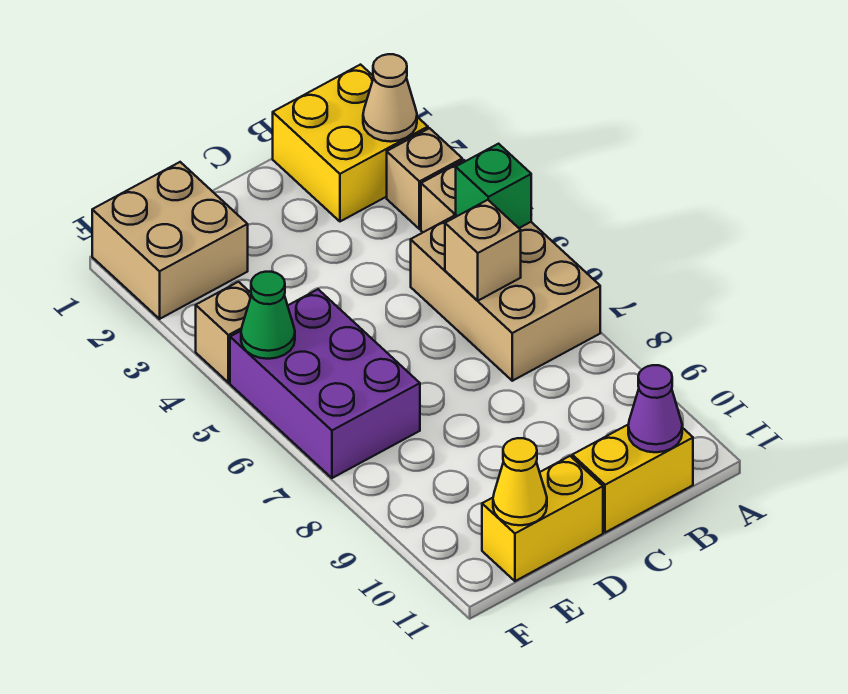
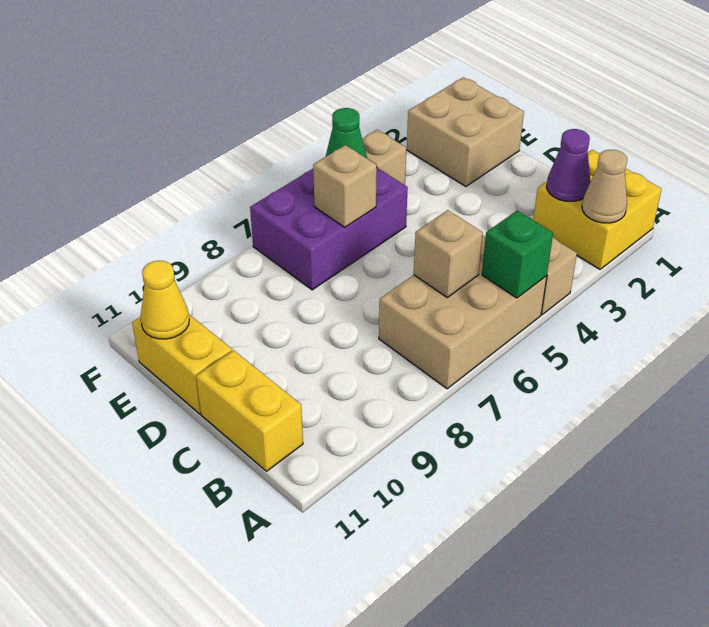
tan 1x1 brick [387,128,462,229] -> tan 1x1 brick moved to [313,145,377,227]
purple 1x1 cone [628,365,682,452] -> purple 1x1 cone moved to [547,129,591,201]

